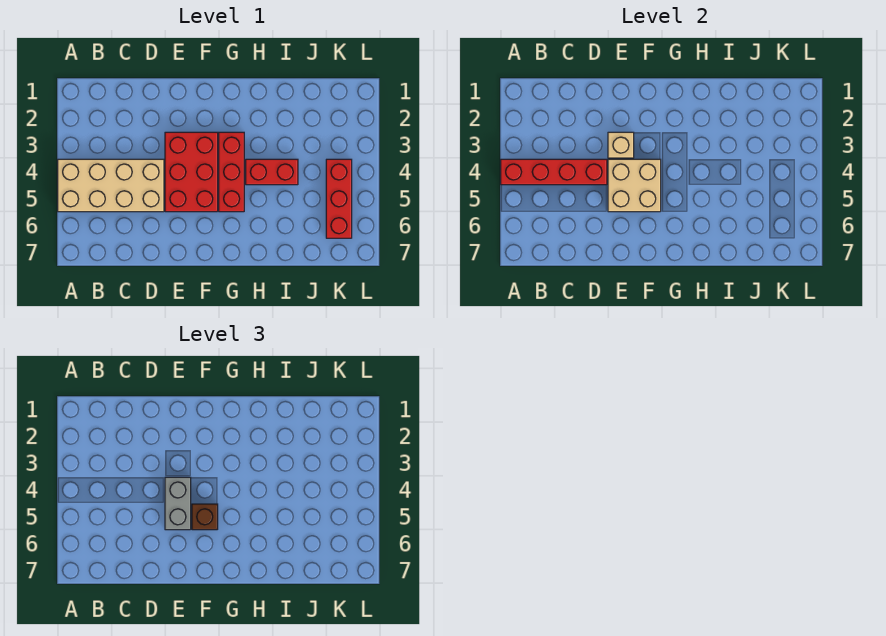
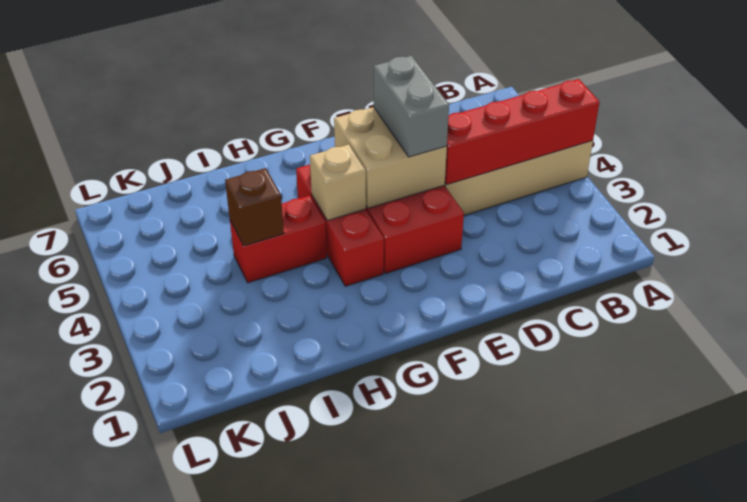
tan 1x1 brick [608,132,634,158] -> tan 1x1 brick moved to [310,145,366,221]
brown 1x1 brick [192,504,218,530] -> brown 1x1 brick moved to [225,168,284,246]
red 1x3 brick [326,159,352,238] -> none

